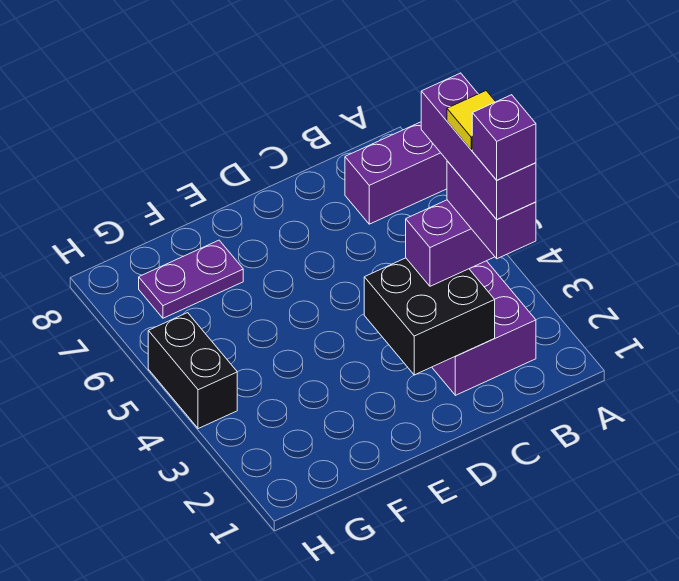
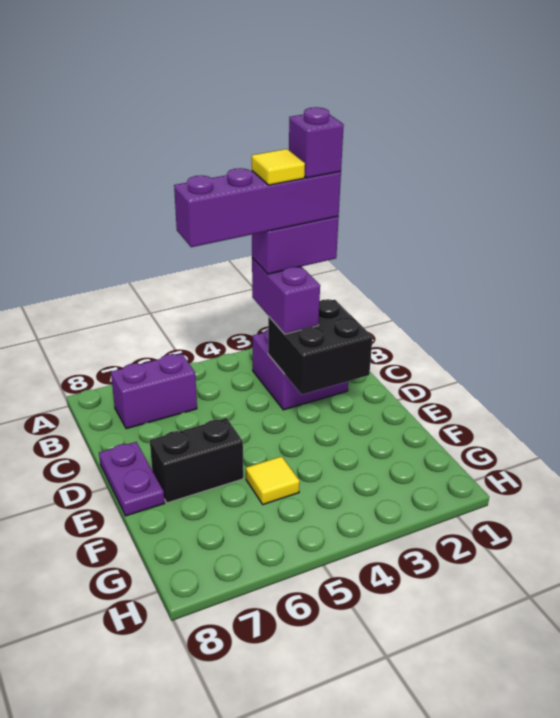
purple 1x2 brick [345,122,447,224] -> purple 1x2 brick turned to [111,354,197,429]
purple 1x3 brick [421,73,536,220] -> purple 1x4 brick [174,168,341,247]
none -> yellow 1x1 tile [246,456,300,505]
purple 1x2 plate [139,240,243,318] -> purple 1x2 plate moved to [99,442,165,516]
black 1x2 brick [148,313,237,429] -> black 1x2 brick moved to [150,418,243,503]

